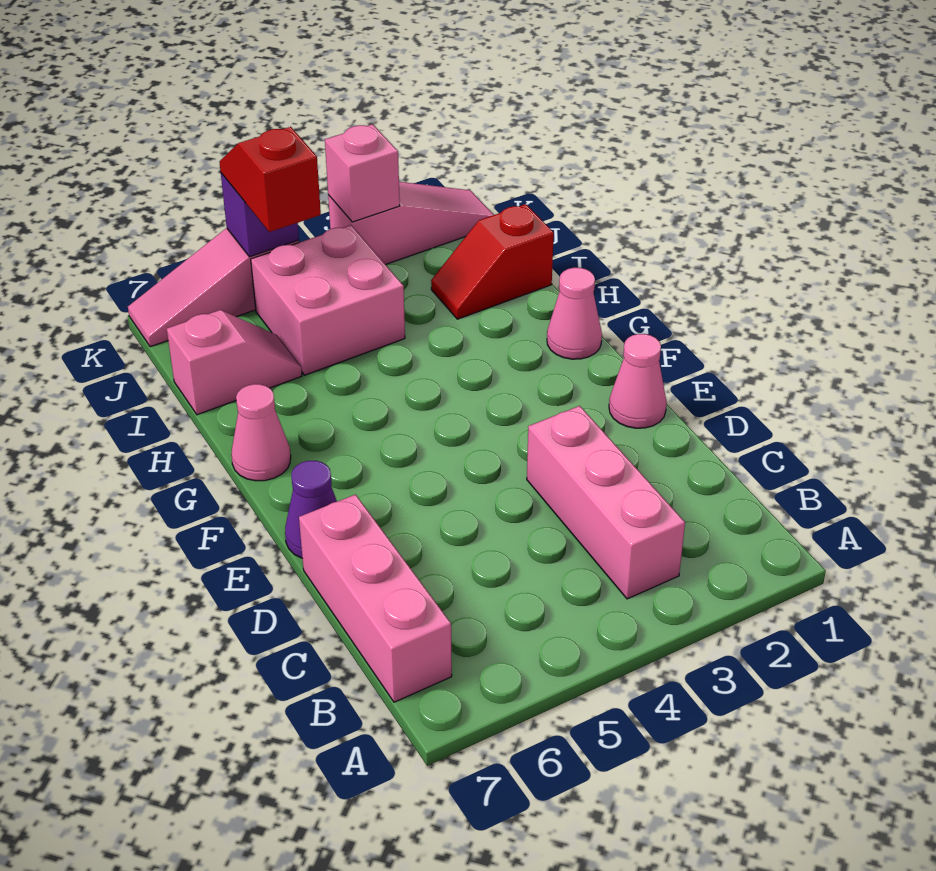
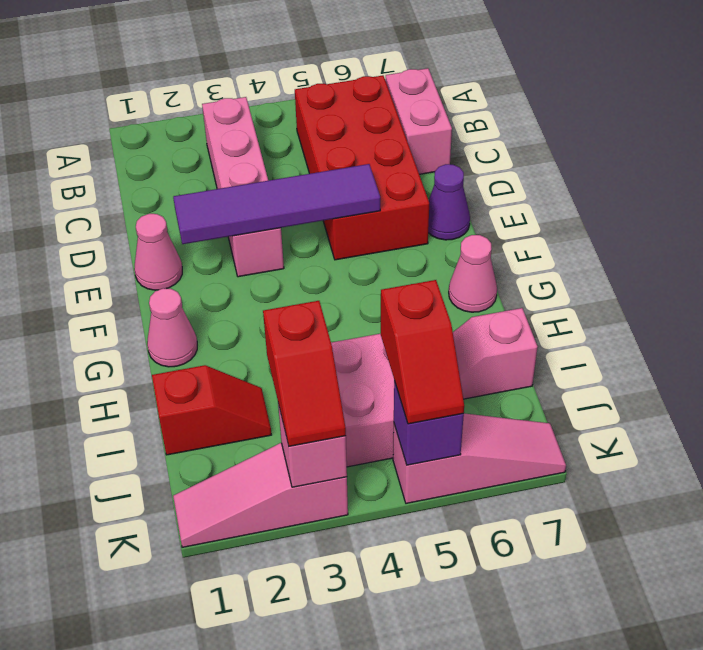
pink 1x3 brick [527,406,685,599] -> pink 1x4 brick [202,97,284,277]
none -> red 2x4 brick [295,75,429,260]
pink 1x3 brick [299,495,452,702] -> pink 1x2 brick [386,68,452,174]
none -> purple 1x4 tile [173,164,380,244]
none -> red 1x2 slope [263,301,346,446]

